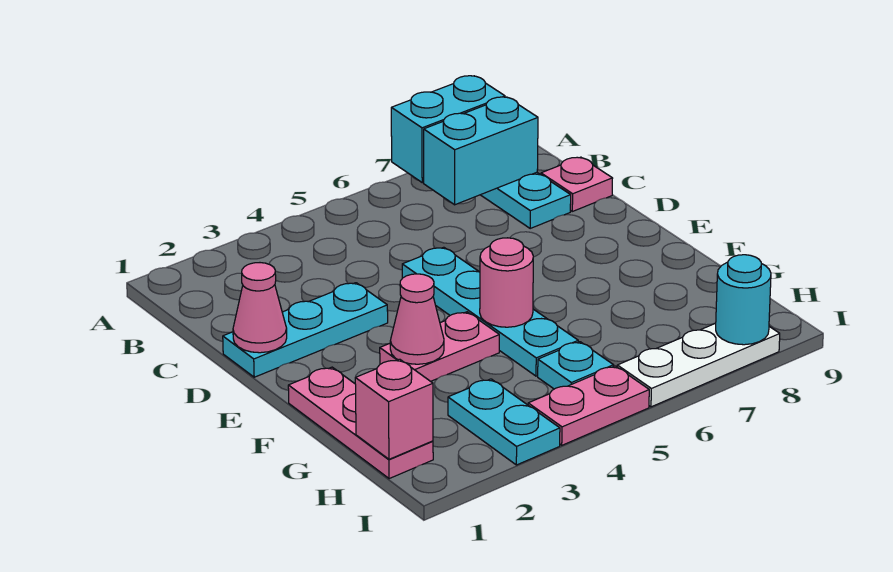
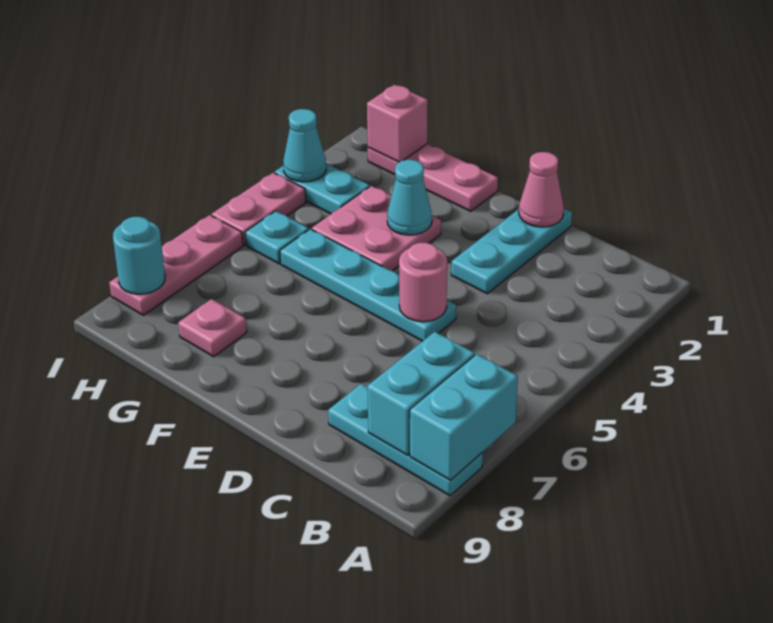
pink 1x1 plate [541,157,613,211] -> pink 1x1 plate moved to [178,299,247,357]
pink 1x2 plate [380,312,499,381] -> pink 2x2 plate [312,186,441,271]
pink 1x1 cone [390,274,444,364] -> cyan 1x1 cone [387,160,432,235]
pink 1x1 round brick [480,238,533,327] -> pink 1x1 round brick moved to [399,243,447,322]
none -> cyan 1x1 cone [283,109,326,182]
white 1x3 plate [617,323,780,407] -> pink 1x3 plate [109,215,243,315]

